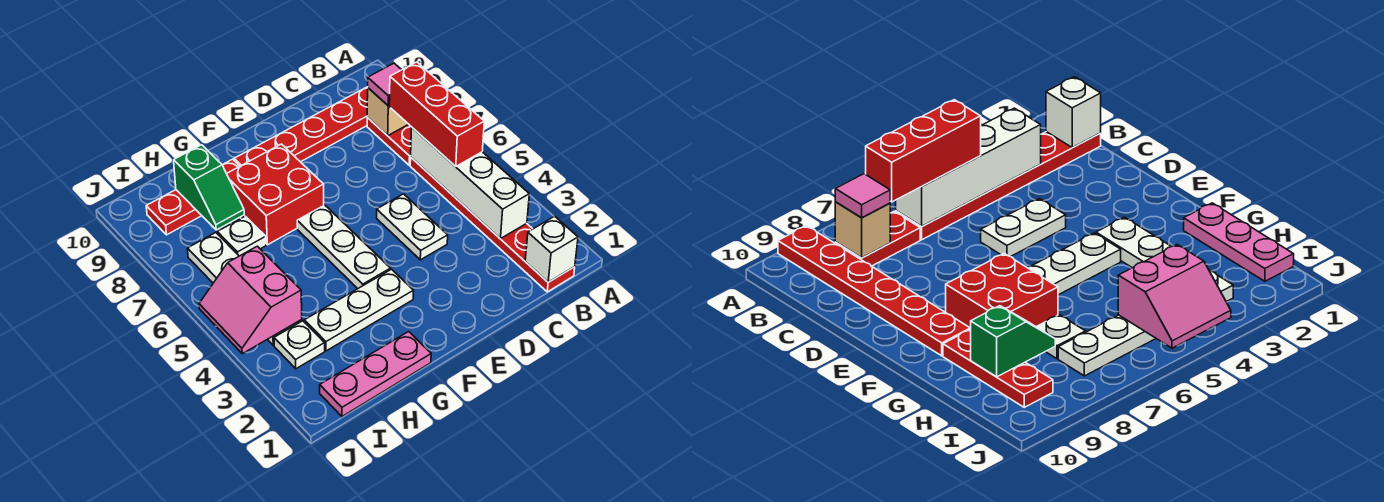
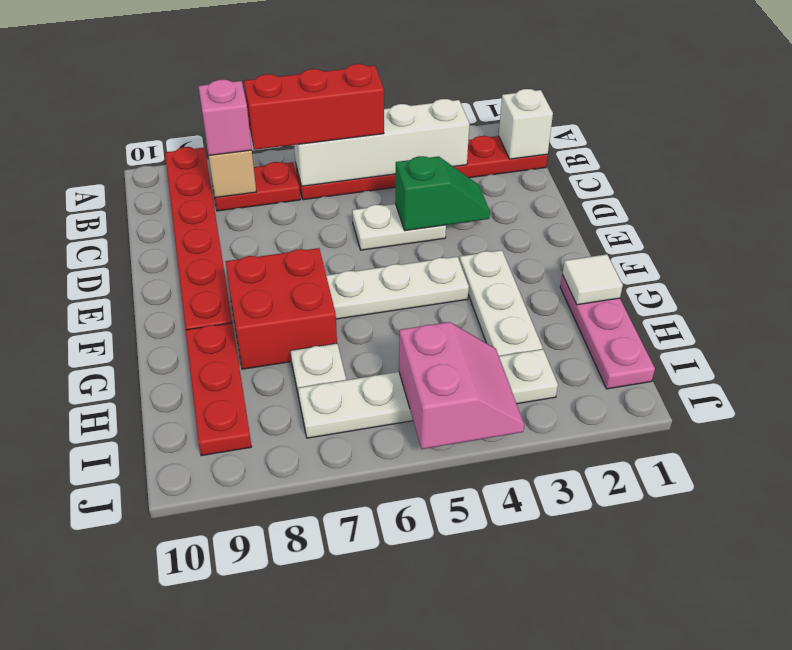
pink 1x1 tile [368,63,401,106] -> pink 1x1 brick [198,80,252,155]
none -> white 1x1 tile [562,254,623,305]
green 1x2 slope [174,145,244,230] -> green 1x2 slope moved to [395,156,490,231]
pink 2x2 slope [199,246,302,354] -> pink 2x2 slope turned to [399,322,524,449]

